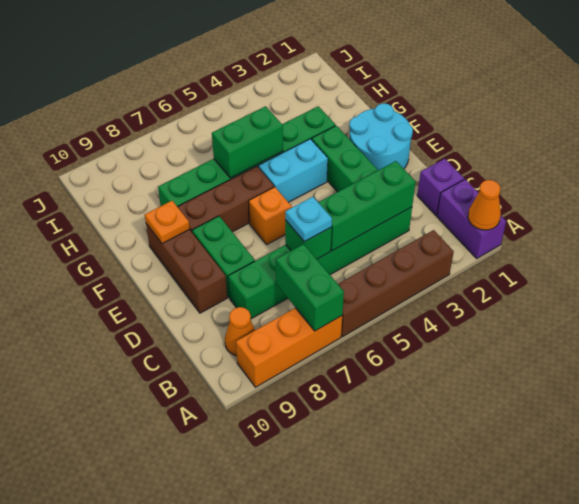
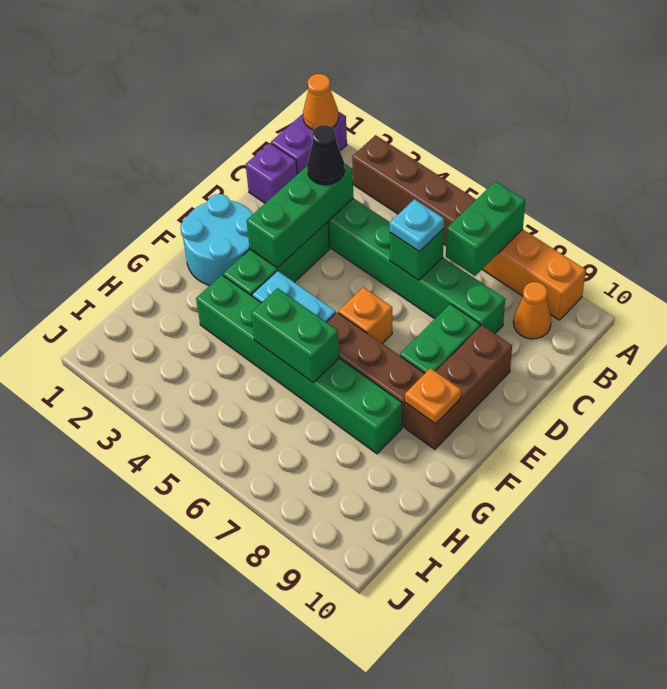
green 1x3 brick [318,161,415,251] -> green 1x3 brick turned to [247,163,354,268]
none -> black 1x1 cone [307,125,345,185]

